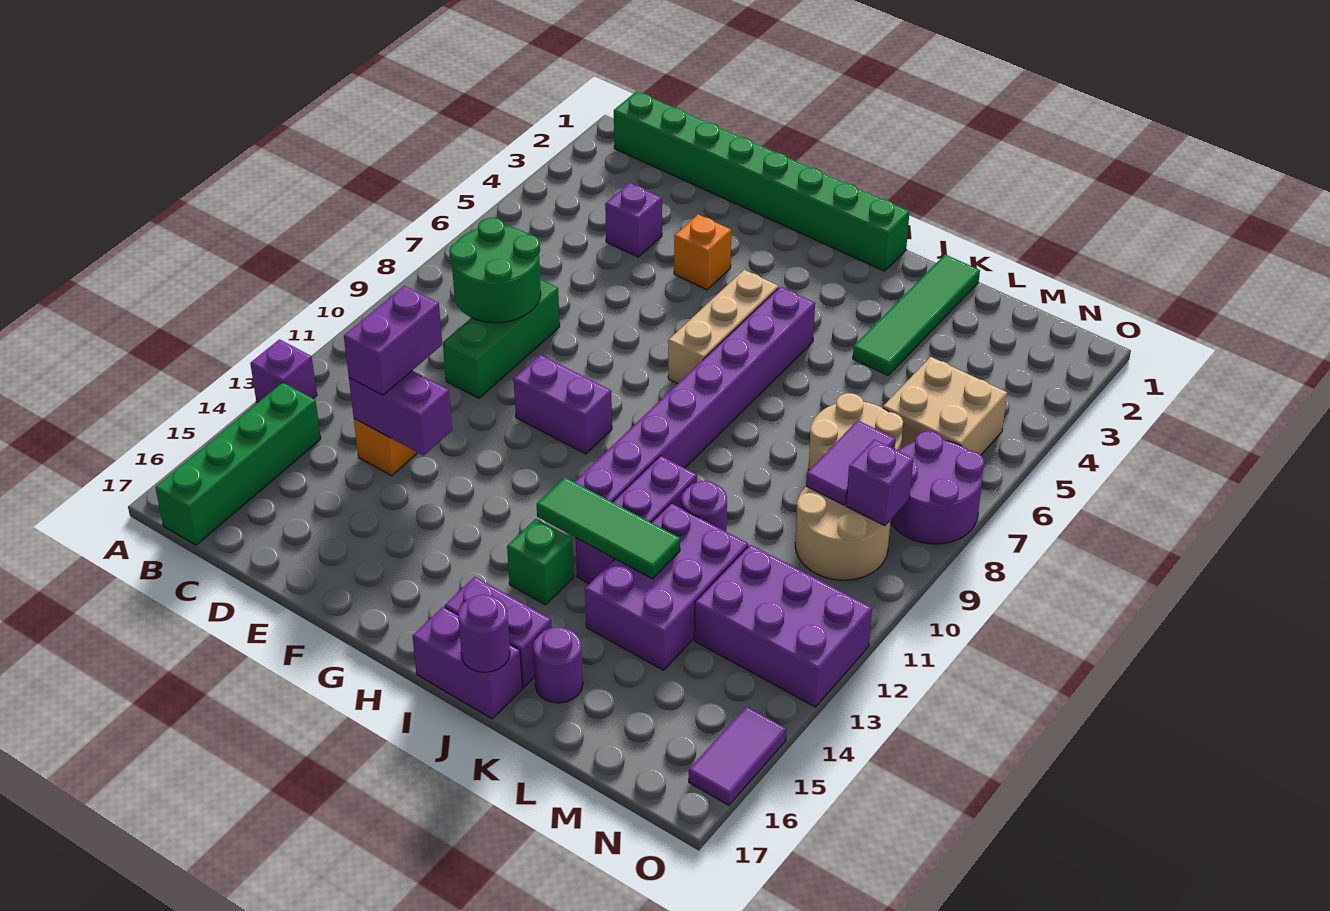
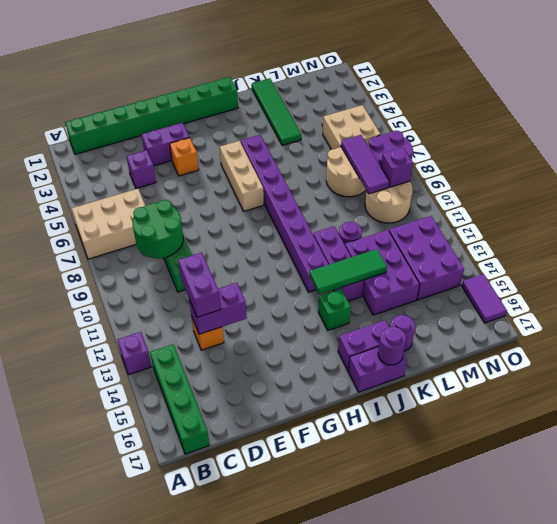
none -> tan 2x3 brick [71,189,145,259]
purple 1x2 brick [514,355,612,454] -> purple 1x2 brick moved to [142,123,190,166]
purple 1x2 tile [806,420,896,505] -> purple 1x3 tile [341,135,390,194]
purple 2x3 brick [694,545,872,707] -> purple 2x3 brick turned to [389,216,464,300]

